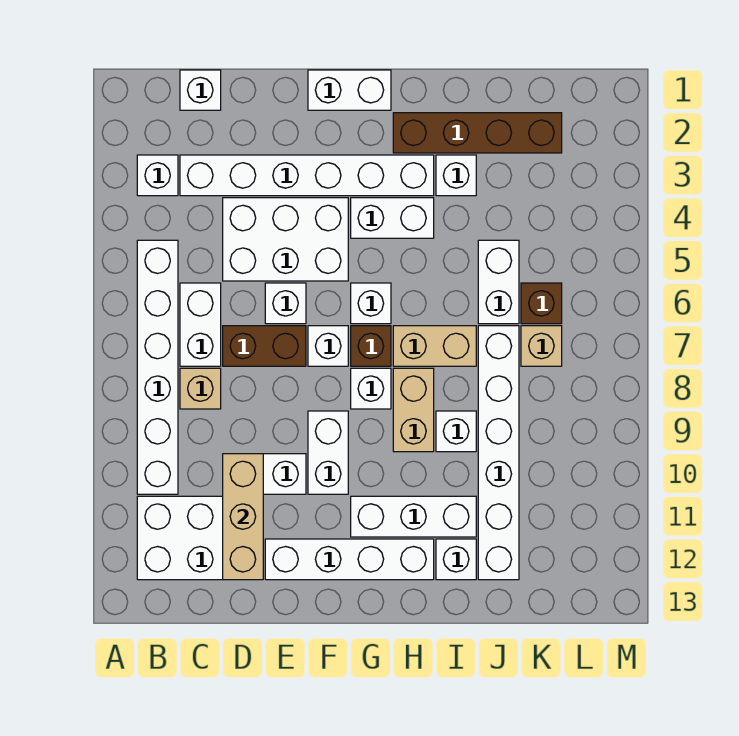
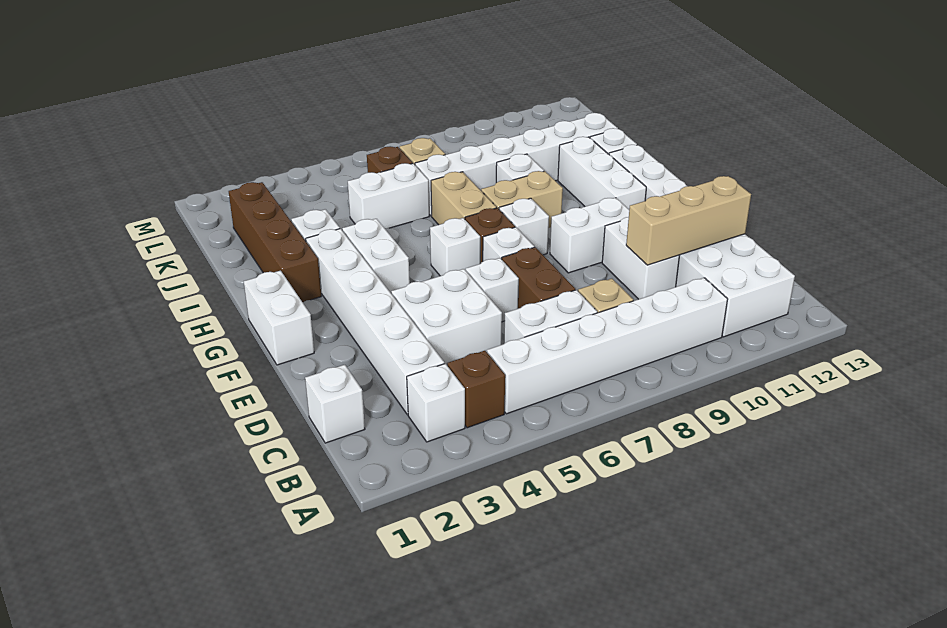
none -> brown 1x1 brick [447,351,505,428]
white 2x3 brick [223,198,348,281] -> white 2x2 brick [391,269,502,365]

